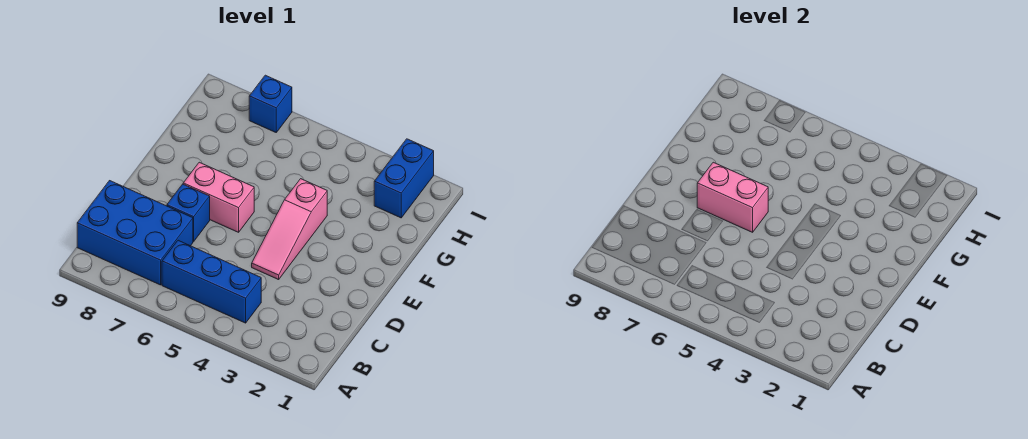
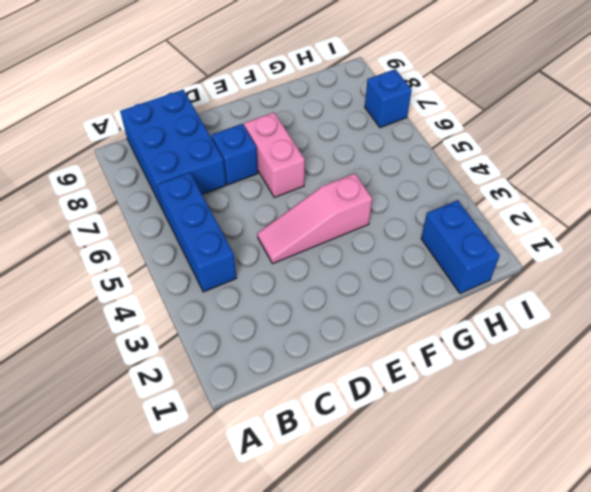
pink 1x2 brick [697,162,768,232] -> none
blue 1x2 brick [374,139,434,218] -> blue 1x2 brick turned to [421,200,500,294]

